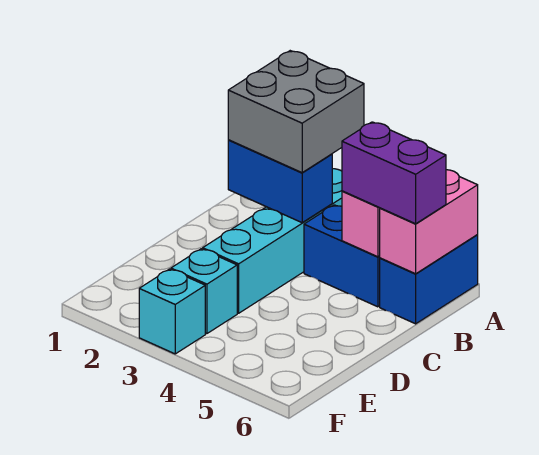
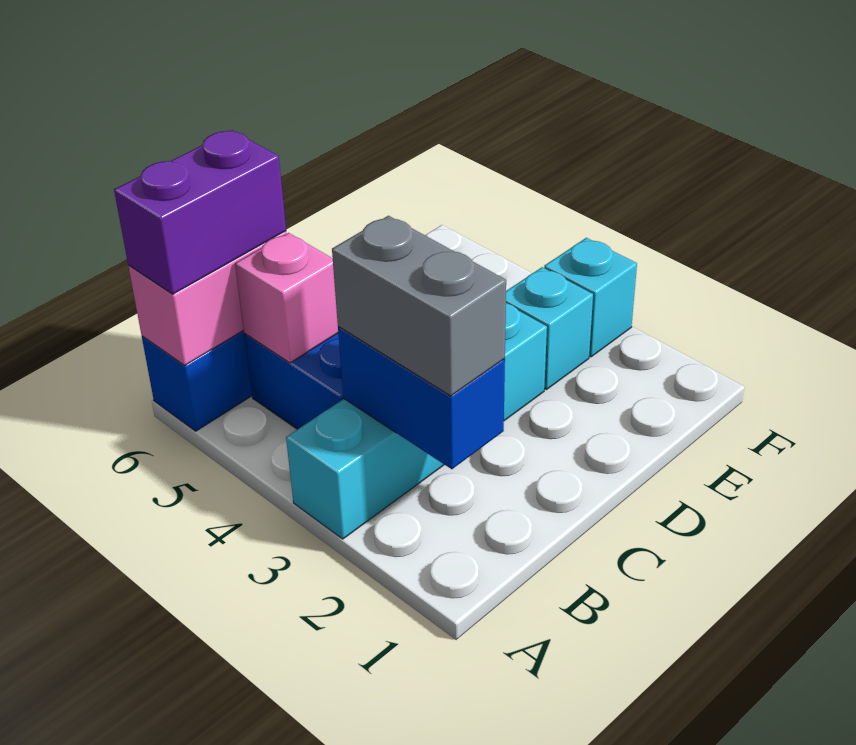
grey 2x2 brick [228,51,364,173] -> grey 1x2 brick [332,216,506,396]
purple 1x2 brick [342,122,446,224] -> purple 1x2 brick turned to [114,130,286,294]

